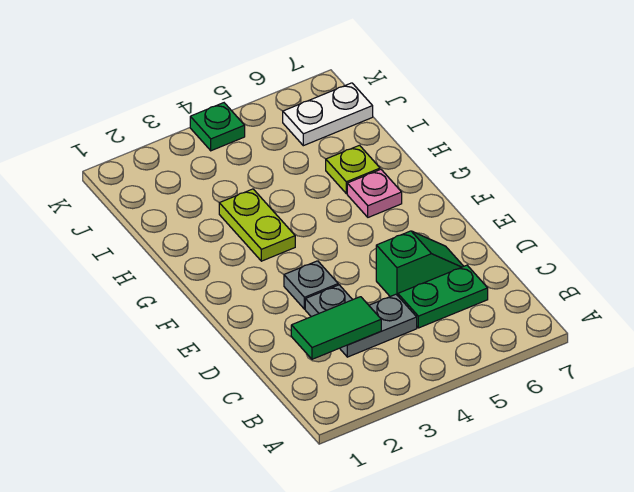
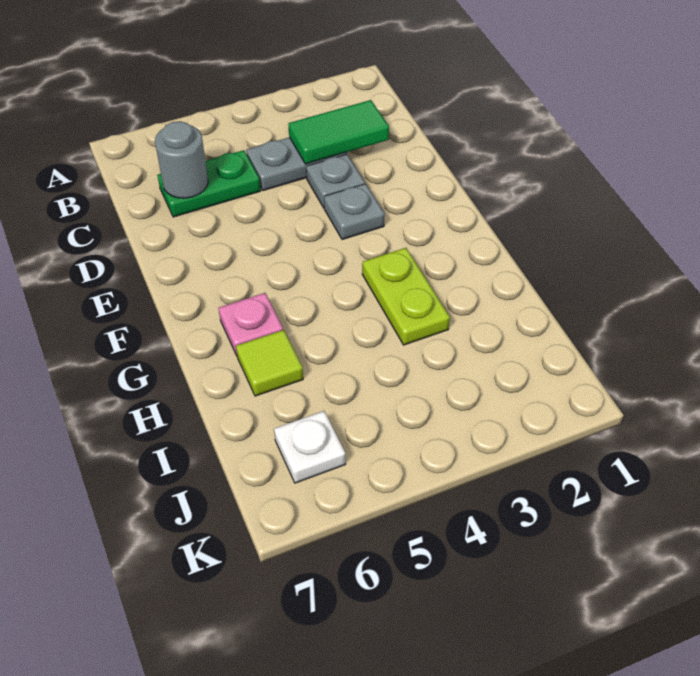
none -> grey 1x1 round brick [155,121,208,198]
green 1x2 slope [376,231,464,297] -> none
lime 1x1 plate [326,145,380,194] -> lime 1x1 tile [236,330,303,396]
white 1x2 plate [283,83,373,146] -> white 1x1 plate [274,411,346,483]
green 1x1 plate [190,103,245,151] -> none

